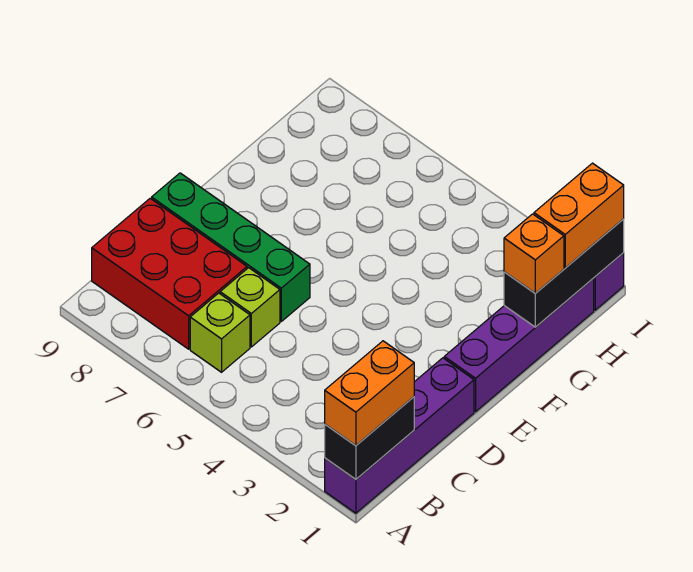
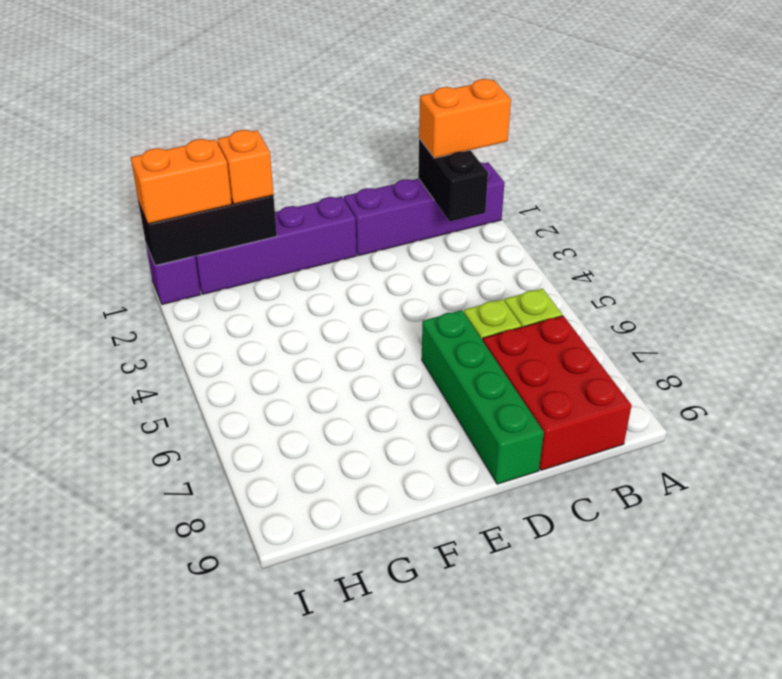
black 1x2 brick [325,397,414,479] -> black 1x2 brick turned to [418,139,488,221]

